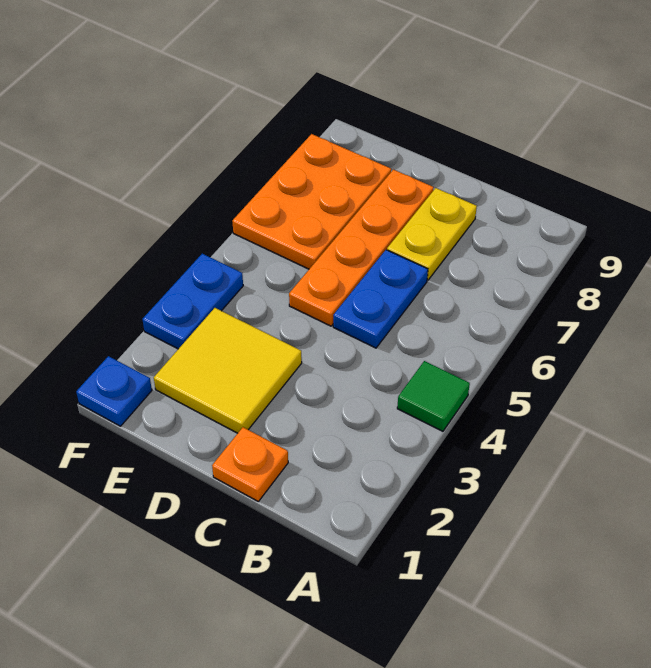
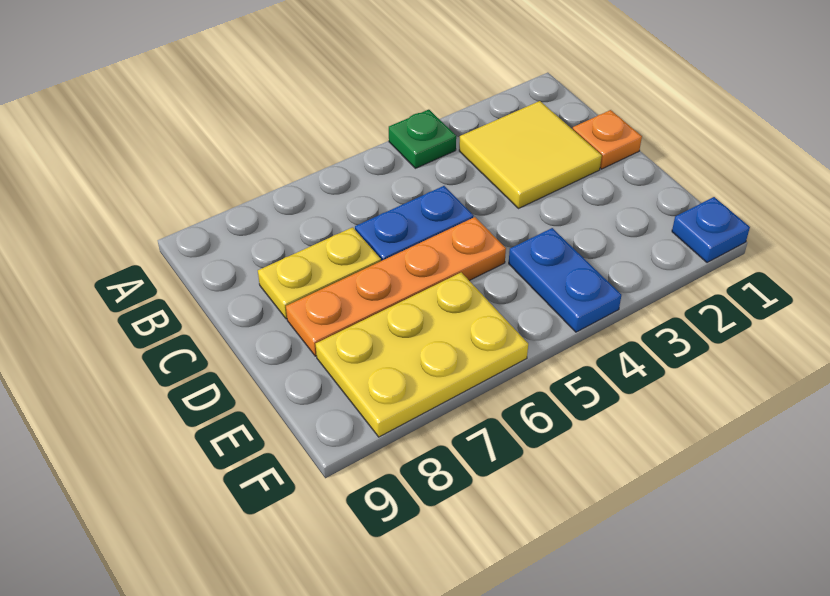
green 1x1 tile [397,361,470,431] -> green 1x1 plate [389,110,456,168]
yellow 2x2 tile [154,308,302,433] -> yellow 2x2 tile moved to [459,101,602,209]
orange 2x3 plate [232,134,391,269] -> yellow 2x3 plate [316,272,528,437]
blue 1x2 plate [143,254,243,349] -> blue 1x2 plate turned to [509,228,621,332]

